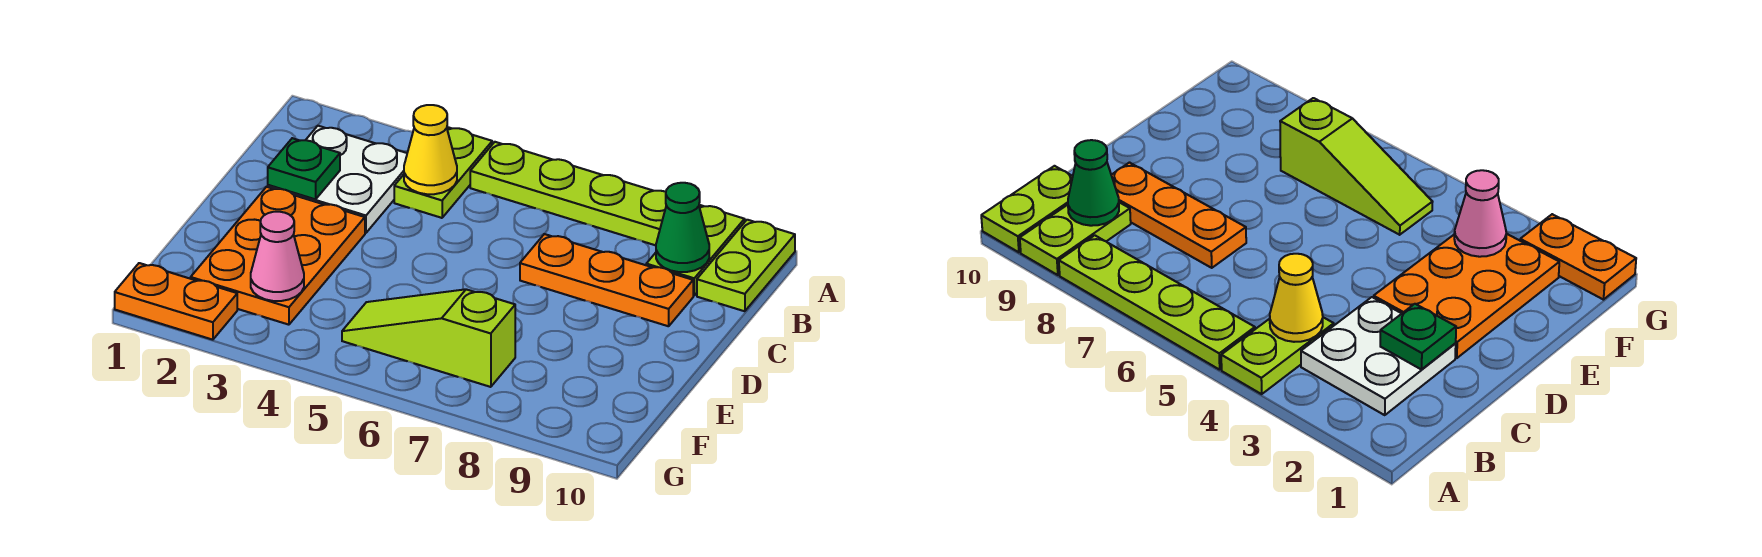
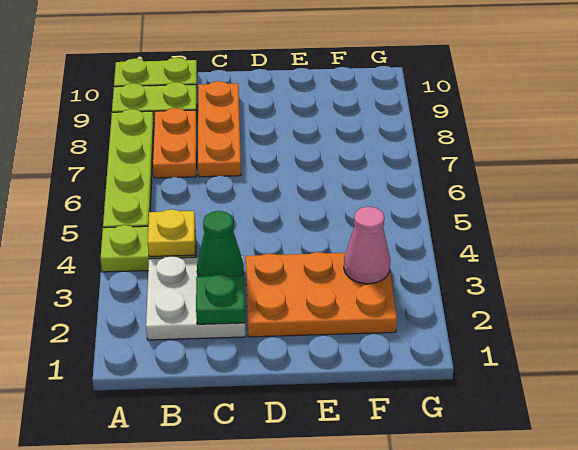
yellow 1x1 cone [404,105,457,194] -> yellow 1x1 plate [148,209,195,257]
green 1x1 cone [656,183,709,272] -> green 1x1 cone moved to [197,211,244,277]
lime 1x3 slope [342,289,515,387] -> none
orange 1x2 plate [115,263,237,340] -> orange 1x2 plate moved to [153,108,197,178]

